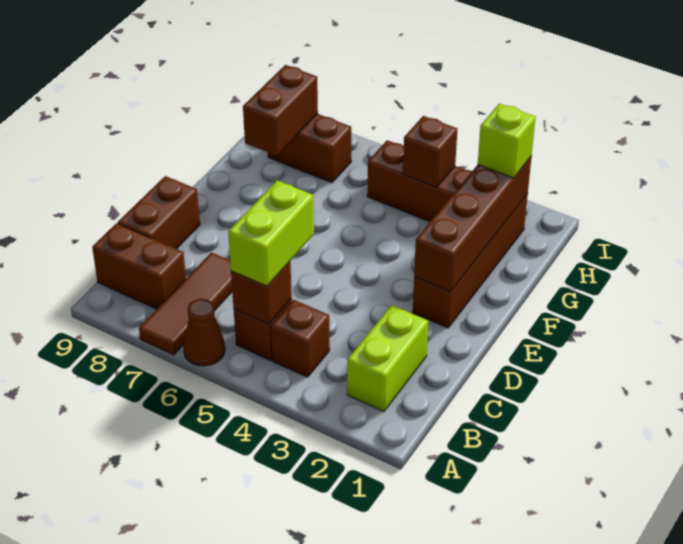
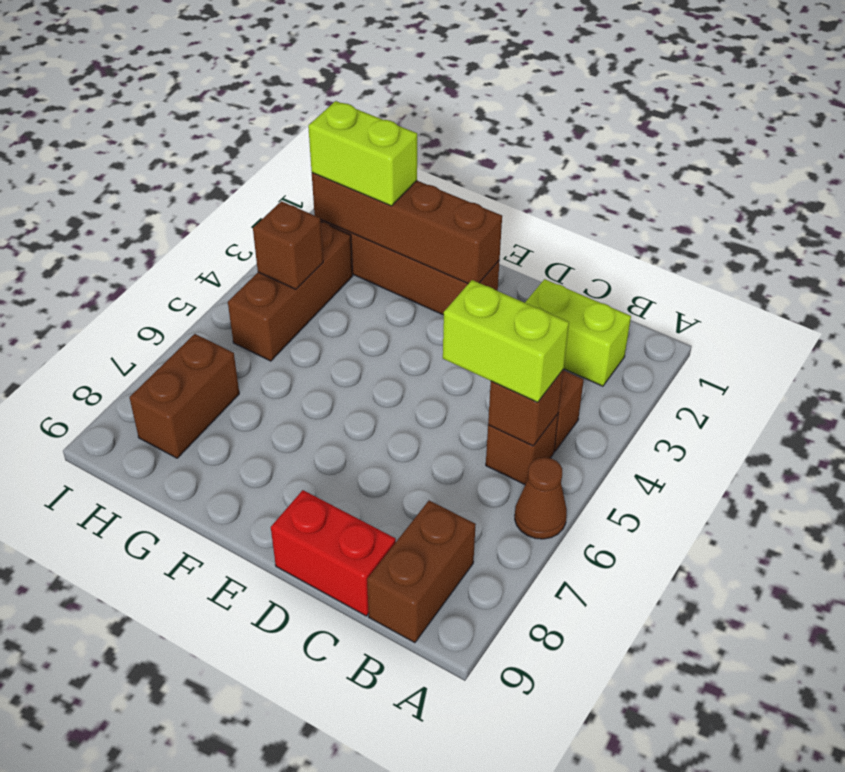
brown 1x3 tile [139,252,232,355] -> none
brown 1x2 brick [118,176,200,249] -> red 1x2 brick [271,490,396,616]
brown 1x2 brick [243,65,318,155] -> none
lime 1x1 brick [478,103,536,178] -> lime 1x2 brick [308,101,417,206]

